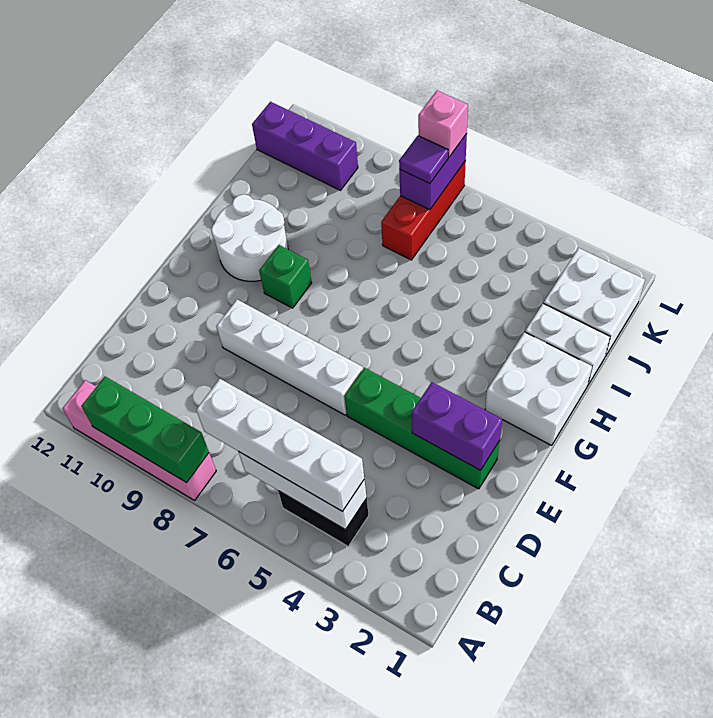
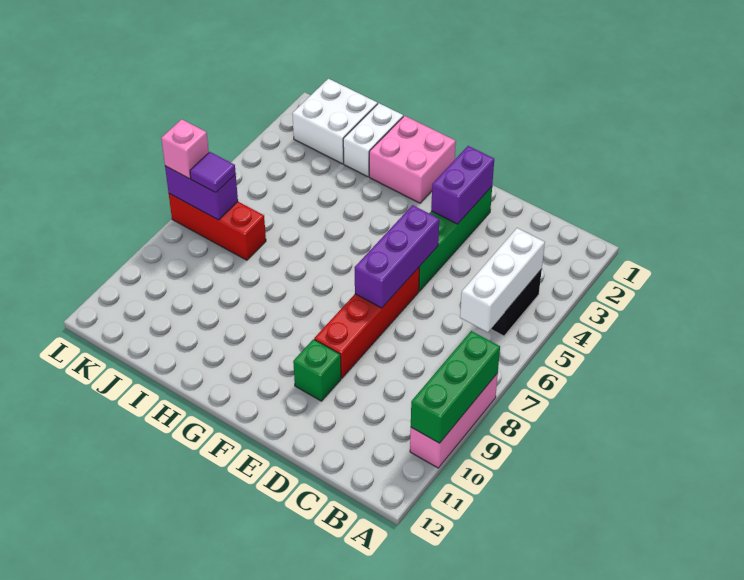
pink 1x4 brick [62,380,216,500] -> pink 1x3 brick [410,373,498,468]
white 1x4 brick [196,379,364,511] -> none
white 1x4 brick [216,300,363,415] -> red 1x4 brick [314,268,419,378]
white 2x2 brick [485,332,592,445] -> pink 2x2 brick [369,116,456,203]
green 1x1 brick [259,245,312,308] -> green 1x1 brick moved to [293,339,341,401]
white 2x2 round brick [211,194,288,281] -> none
purple 1x3 brick [252,102,358,190] -> purple 1x3 brick moved to [355,205,439,308]

